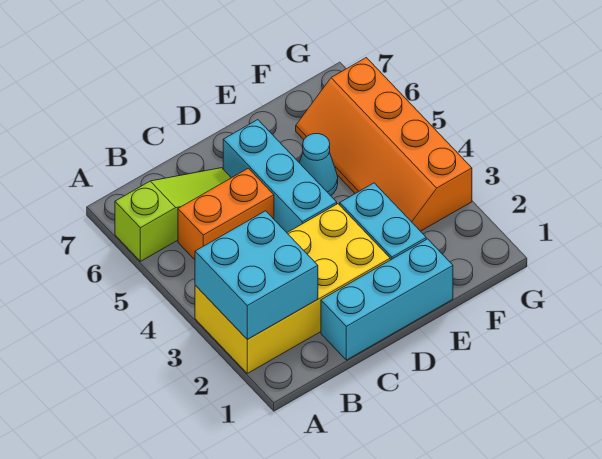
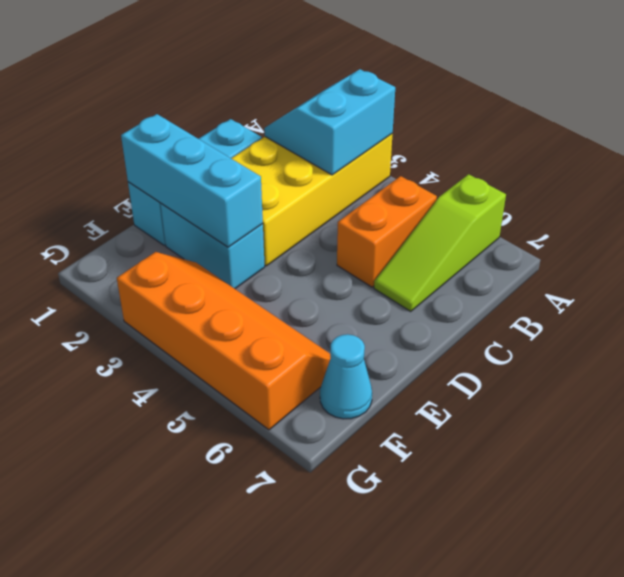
cyan 2x2 brick [195,211,318,339] -> cyan 2x2 slope [264,69,395,175]
cyan 1x3 brick [223,120,337,232] -> cyan 1x3 brick moved to [121,114,263,247]
cyan 1x1 cone [299,134,338,196] -> cyan 1x1 cone moved to [320,334,372,419]

